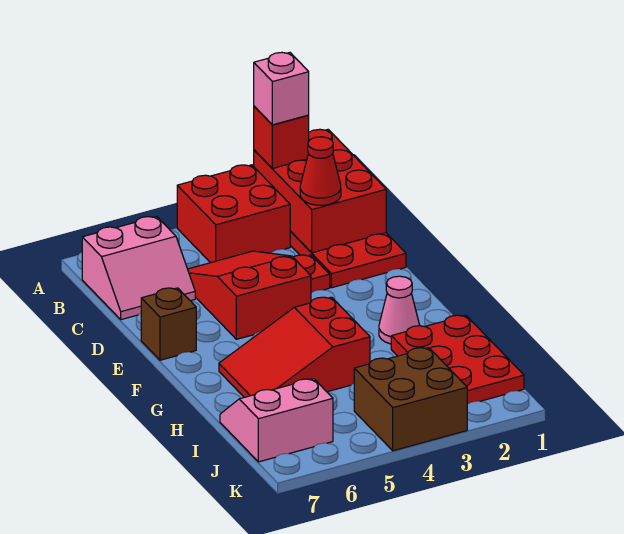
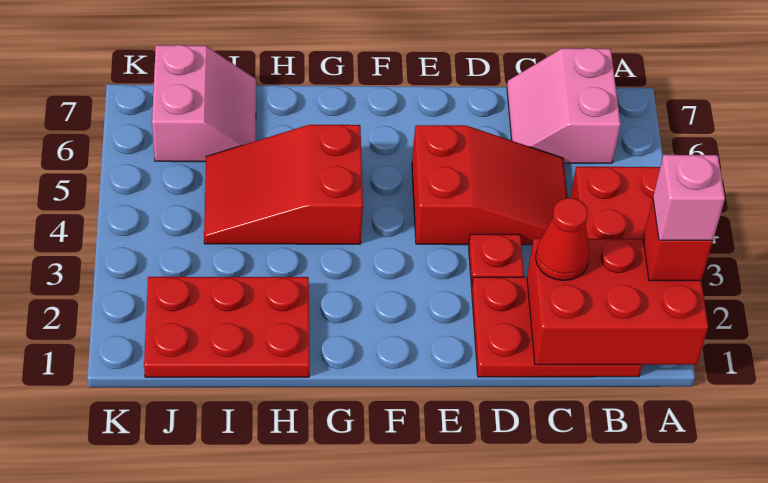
brown 1x1 brick [141,288,196,360] -> none
pink 1x1 cone [379,276,420,344] -> none
red 2x3 slope [219,297,370,397] -> red 2x3 slope turned to [204,125,363,244]
brown 2x2 brick [354,348,467,451] -> none

